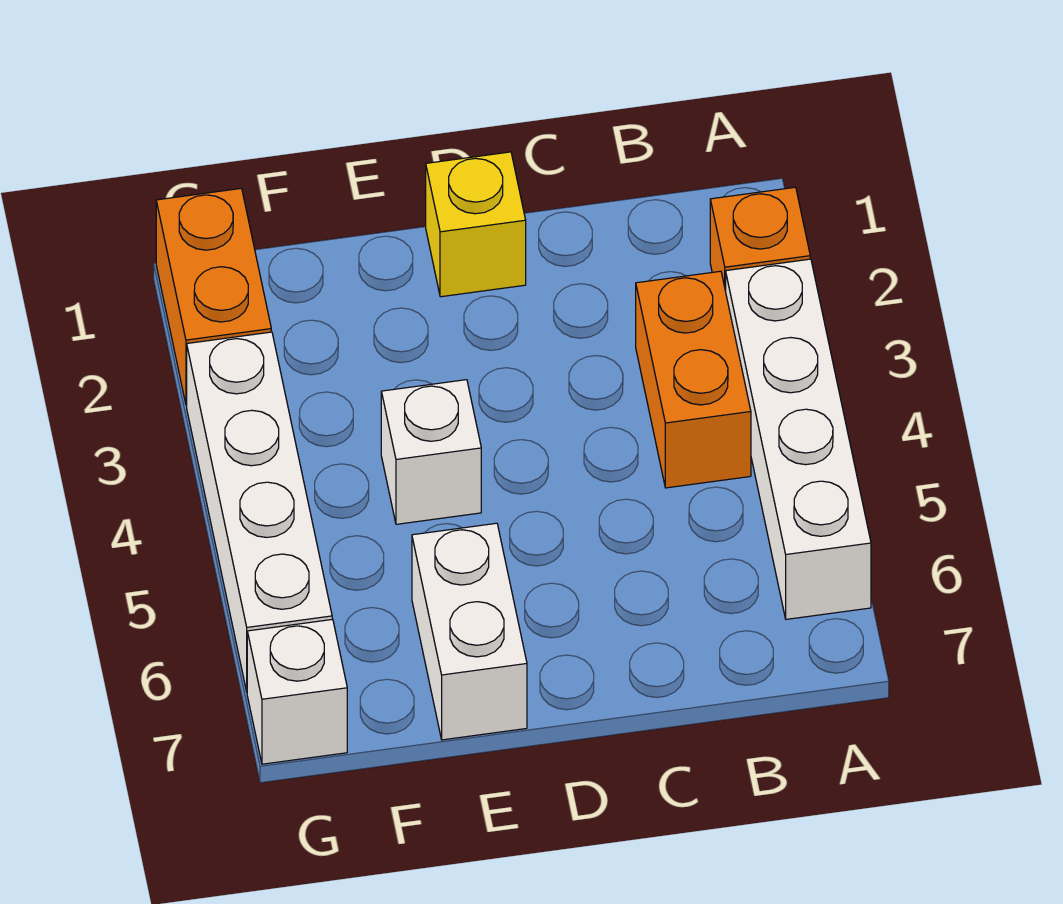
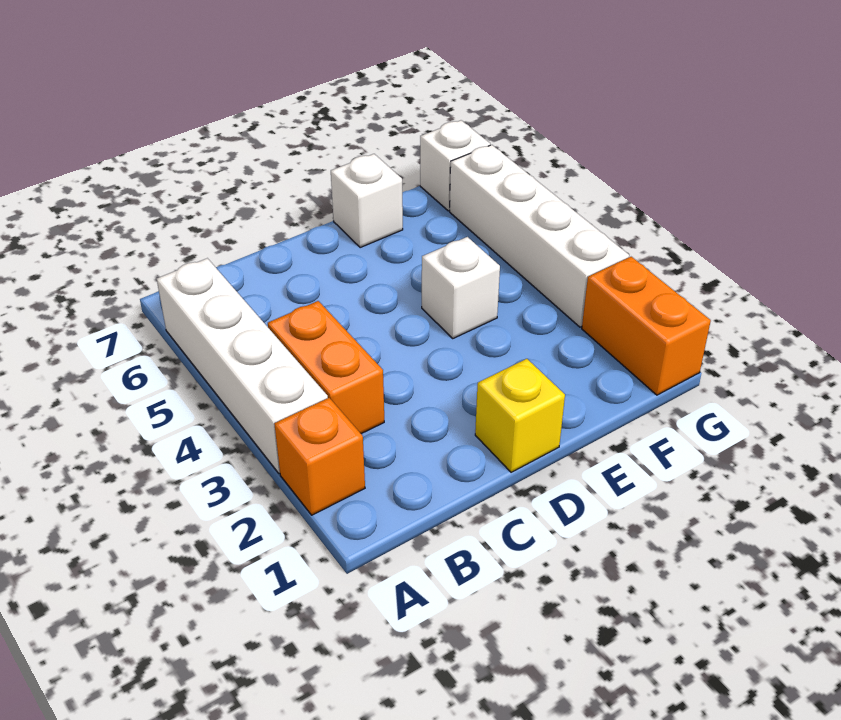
white 1x2 brick [412,523,527,740] -> white 1x1 brick [331,154,403,248]

